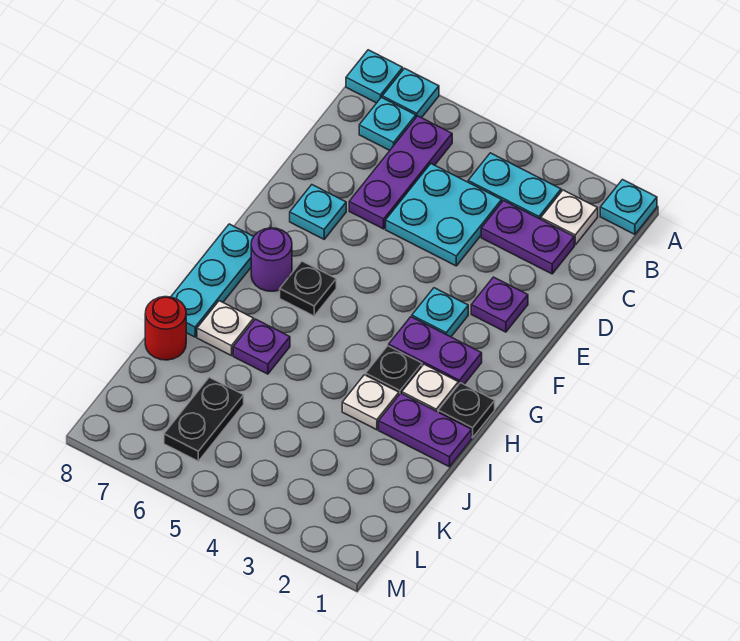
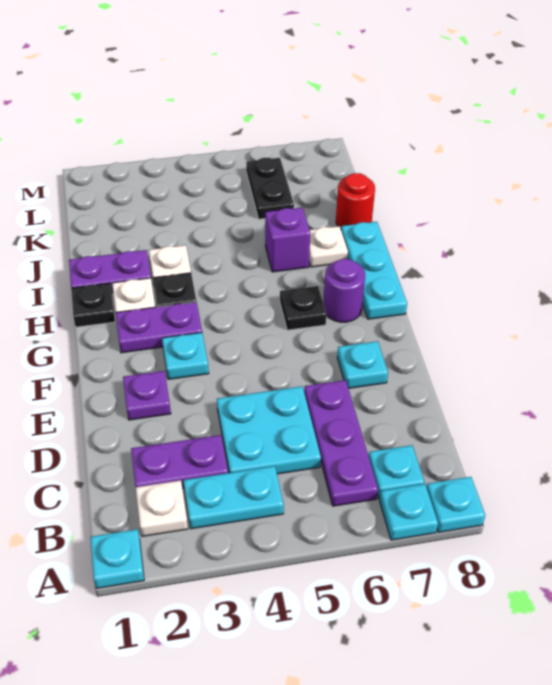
purple 1x1 plate [233,319,290,374] -> purple 1x1 brick [265,208,310,272]

